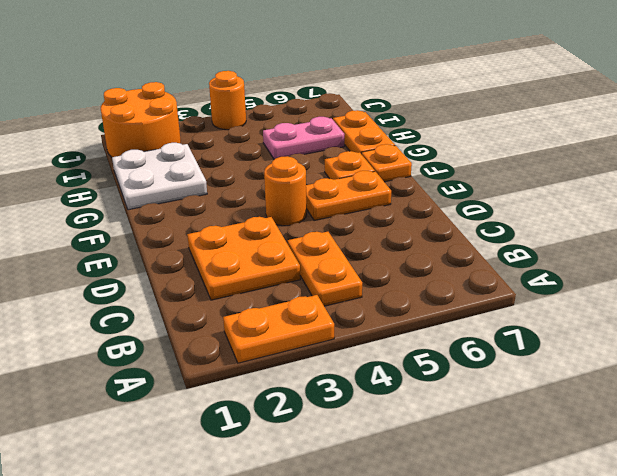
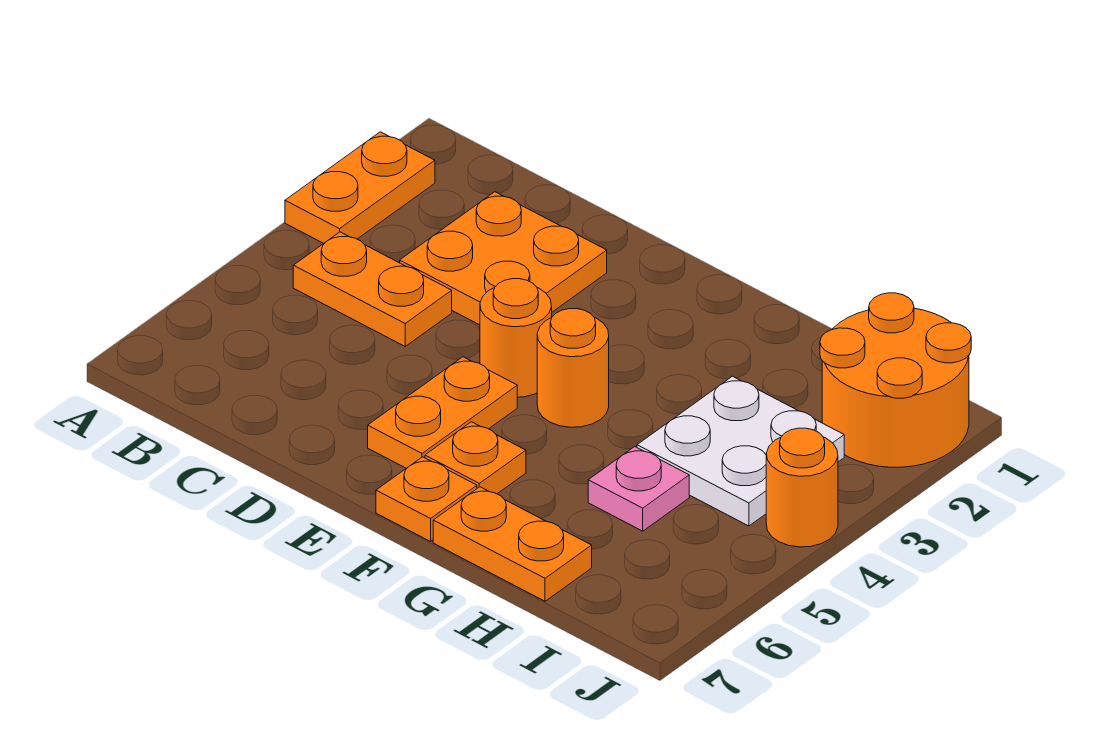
none -> orange 1x1 round brick [537,309,609,427]
white 2x2 plate [112,143,207,210] -> white 2x2 plate moved to [637,376,844,526]
pink 1x2 plate [263,117,344,159] -> pink 1x1 plate [588,447,689,531]

